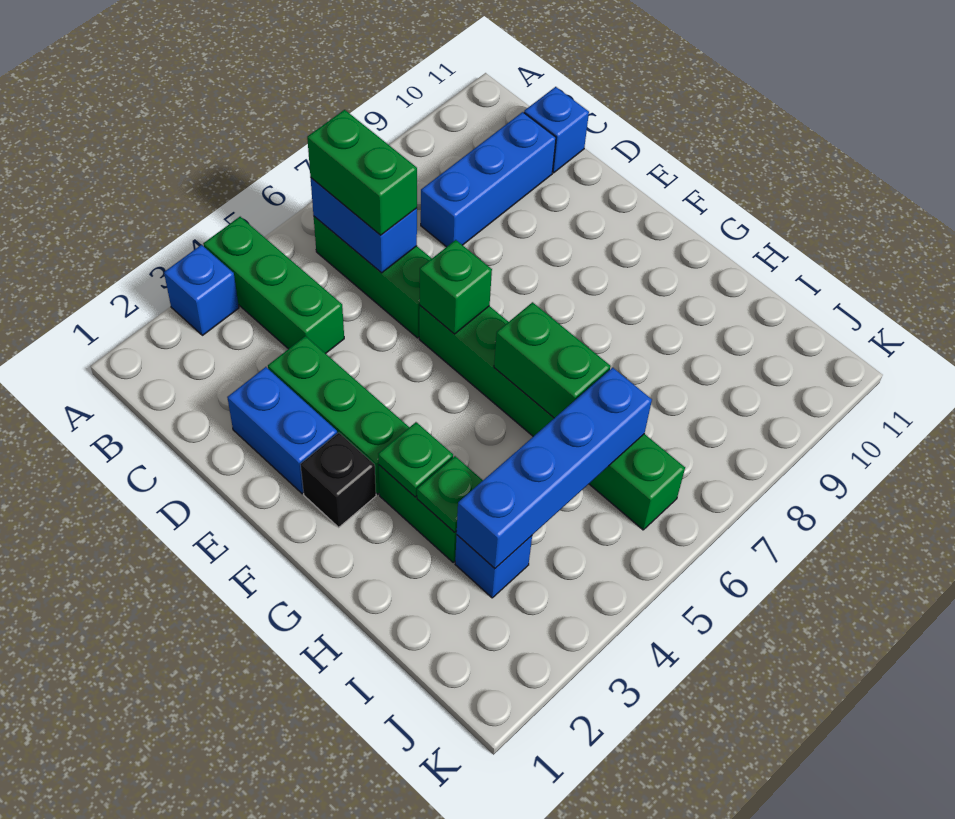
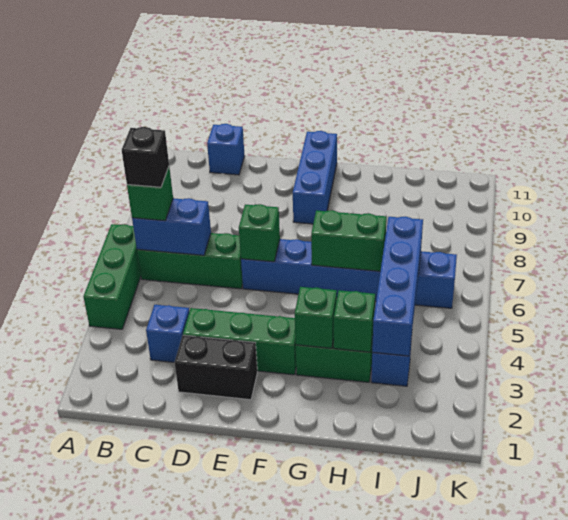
blue 1x1 brick [164,245,239,335] -> blue 1x1 brick moved to [146,305,189,362]
green 1x3 brick [203,217,344,354] -> green 1x3 brick turned to [83,224,141,329]
green 1x2 brick [307,110,417,235] -> green 1x1 brick [127,167,173,221]
blue 1x3 brick [421,112,556,247] -> blue 1x3 brick moved to [293,131,337,224]
blue 1x2 brick [227,367,337,494] -> black 1x2 brick [175,335,257,400]
green 1x6 brick [419,306,685,530] -> blue 1x6 brick [241,239,457,308]
black 1x1 brick [300,433,376,527] -> black 1x1 brick moved to [122,127,169,187]
green 1x1 plate [378,422,453,497] -> green 1x1 brick [295,287,337,348]
green 1x1 plate [417,456,483,532] -> green 1x1 brick [334,290,375,352]

